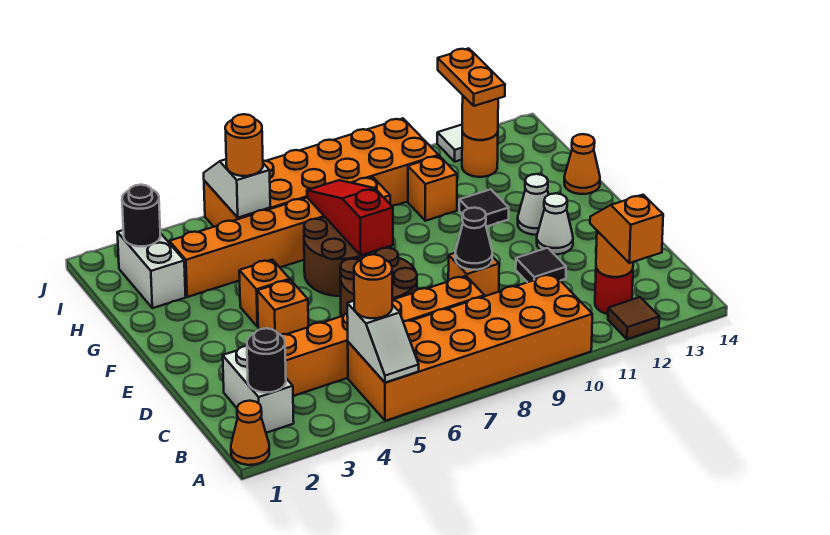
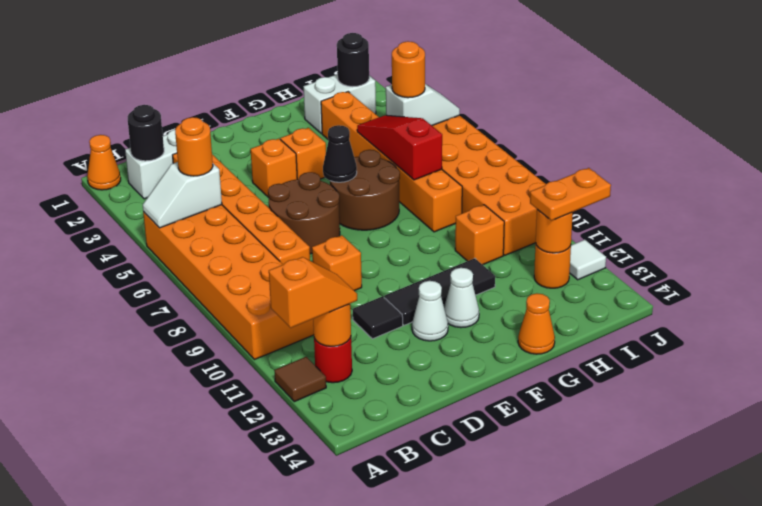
black 1x1 cone [455,208,492,270] -> black 1x1 cone moved to [323,125,357,182]
red 1x3 slope [307,180,393,255] -> red 1x3 slope turned to [357,115,442,180]
black 1x1 tile [459,189,509,227] -> black 1x3 tile [384,258,495,325]

